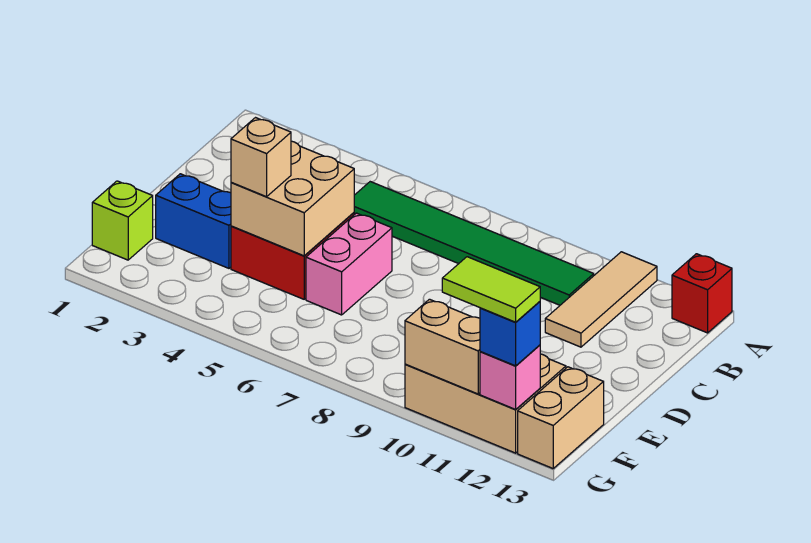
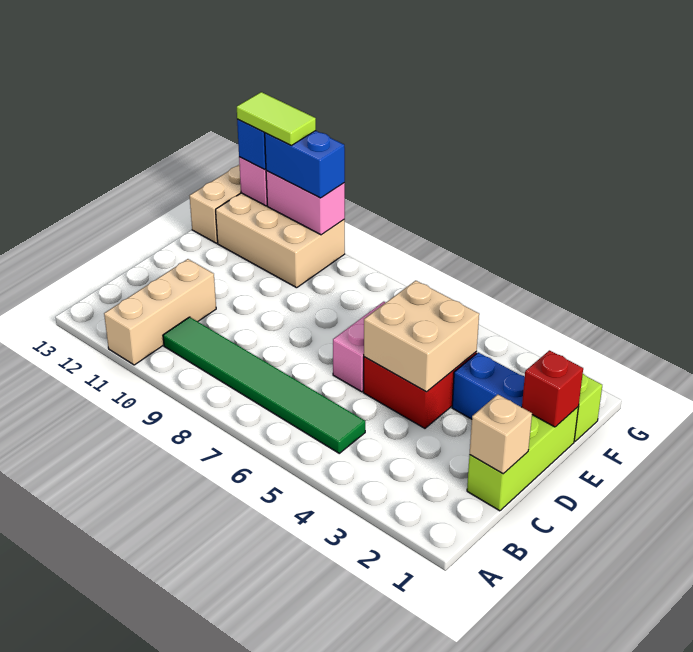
tan 1x3 tile [545,252,657,347] -> tan 1x3 brick [104,259,216,365]
red 1x1 brick [672,254,732,333] -> red 1x1 brick moved to [522,350,583,427]
none -> lime 1x3 brick [467,407,578,511]
tan 1x1 brick [231,118,291,197] -> tan 1x1 brick moved to [470,394,532,474]
tan 1x2 brick [405,299,480,394] -> pink 1x2 brick [266,171,345,235]
none -> blue 1x2 brick [265,131,345,198]

